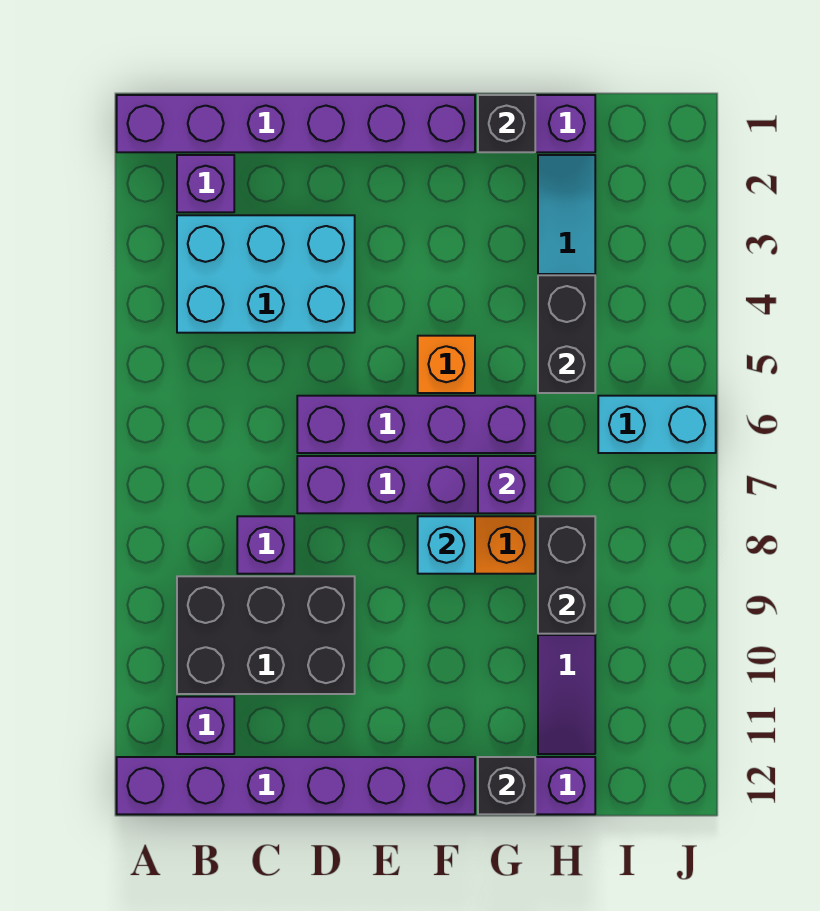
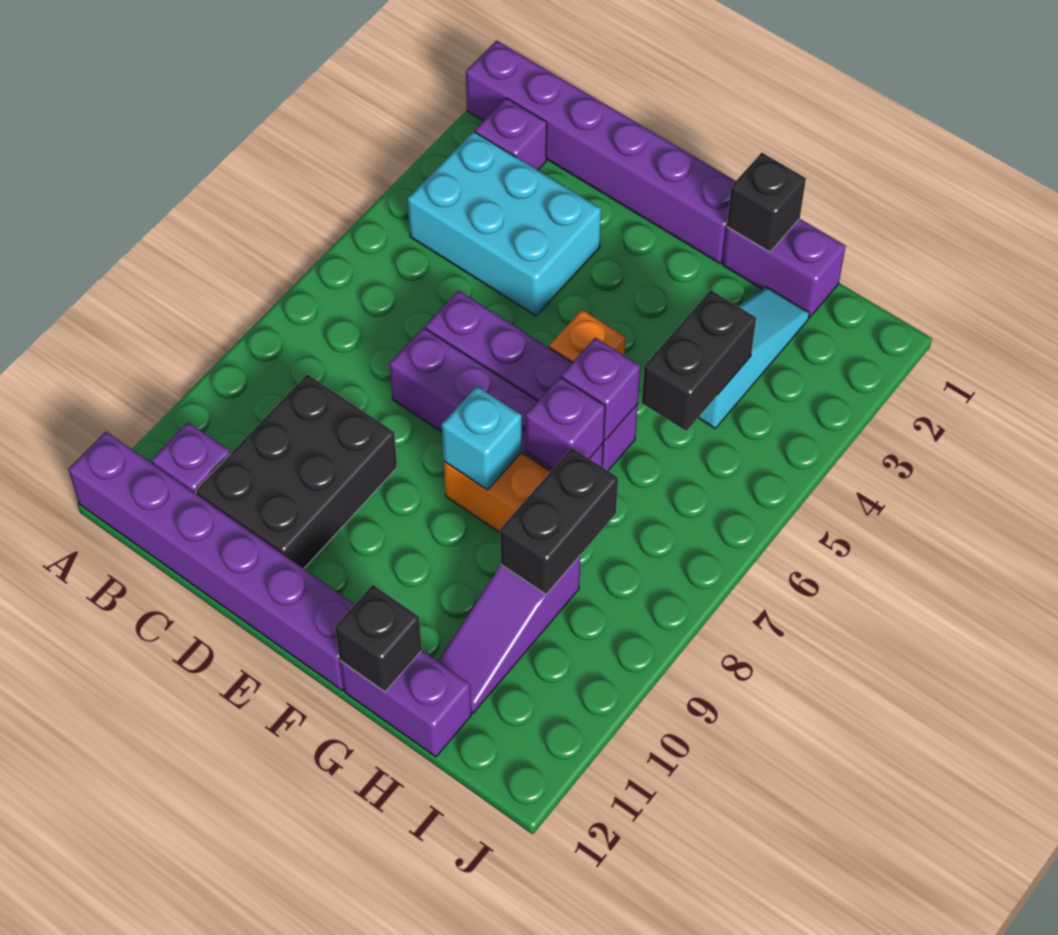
black 2x3 brick [177,576,355,694] -> black 2x3 brick turned to [195,374,397,568]
purple 1x1 brick [237,516,294,574] -> purple 1x1 brick moved to [562,338,640,440]
cyan 1x2 brick [598,396,716,453] -> none

